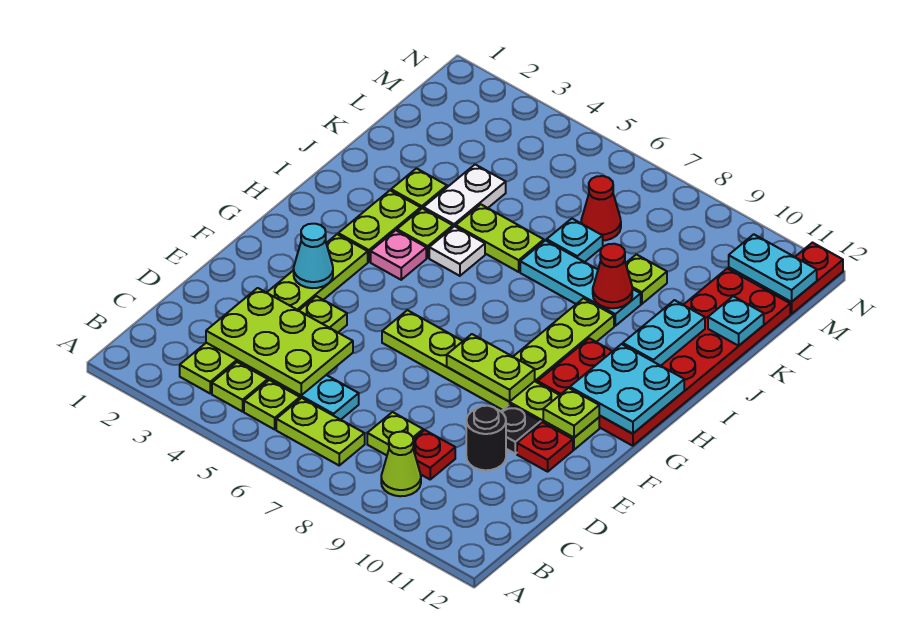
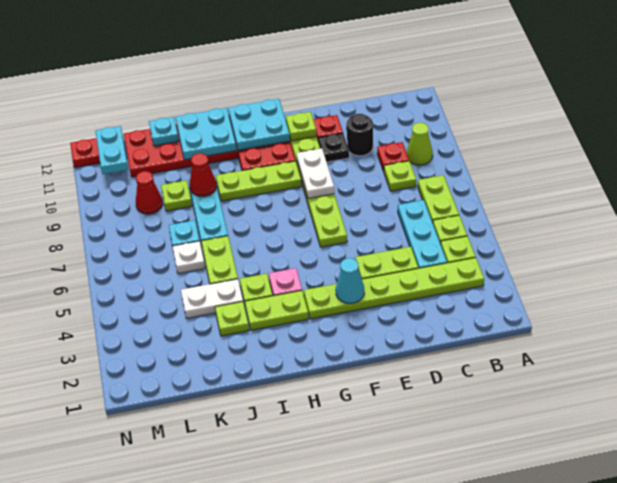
lime 2x3 plate [206,288,353,395] -> none
lime 1x2 plate [447,334,535,401] -> white 1x2 plate [297,148,334,198]
white 1x1 plate [429,226,485,276] -> white 1x1 plate moved to [173,241,205,274]
cyan 1x2 plate [623,300,705,366] -> cyan 2x2 plate [176,108,237,160]
red 1x1 cone [581,176,621,240] -> red 1x1 cone moved to [136,171,163,214]

